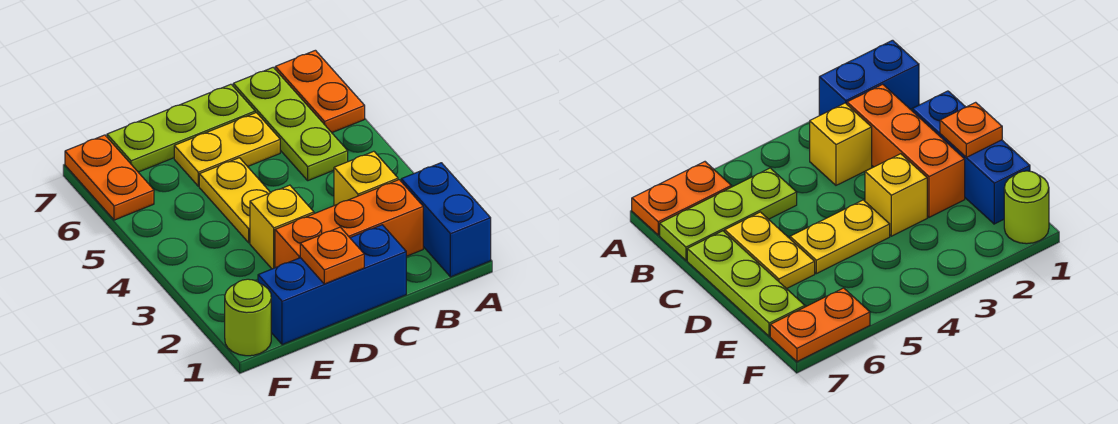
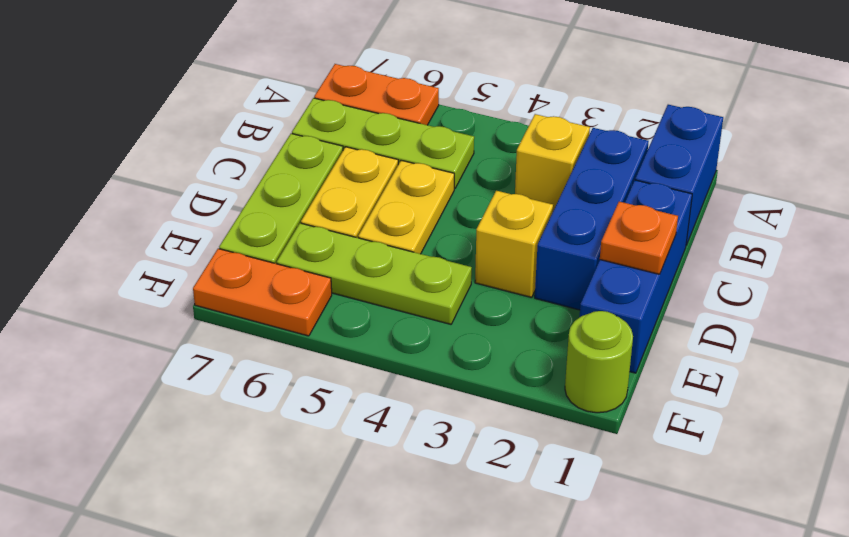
blue 1x2 brick [401,163,491,277] -> blue 1x2 brick turned to [635,105,723,245]
orange 1x3 brick [275,180,423,268] -> blue 1x3 brick [535,128,649,310]
yellow 1x2 plate [199,158,271,243] -> yellow 1x2 plate turned to [358,160,454,254]
none -> lime 1x3 plate [277,223,472,324]

